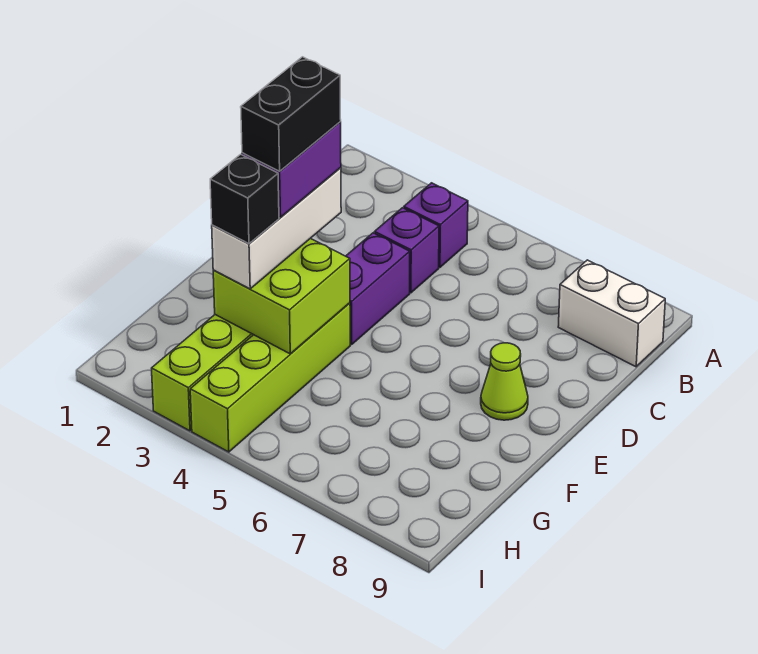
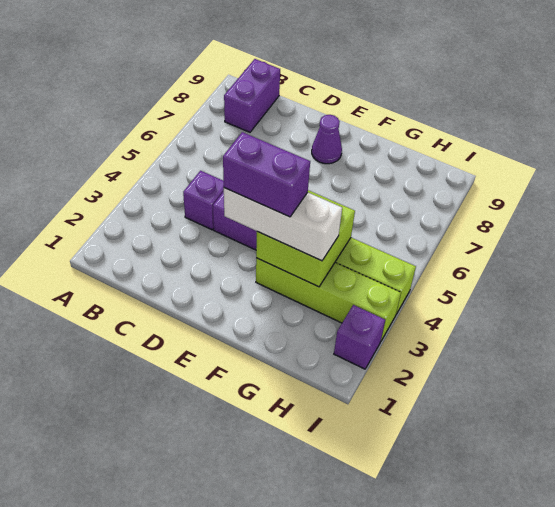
purple 1x1 brick [404,183,468,267] -> purple 1x1 brick moved to [334,305,385,369]
white 1x2 brick [558,260,665,367] -> purple 1x2 brick [224,59,280,132]
black 1x2 brick [241,57,341,171] -> none
lime 1x1 cone [481,343,528,420] -> purple 1x1 cone [312,115,342,164]
black 1x1 brick [210,154,279,244] -> none

